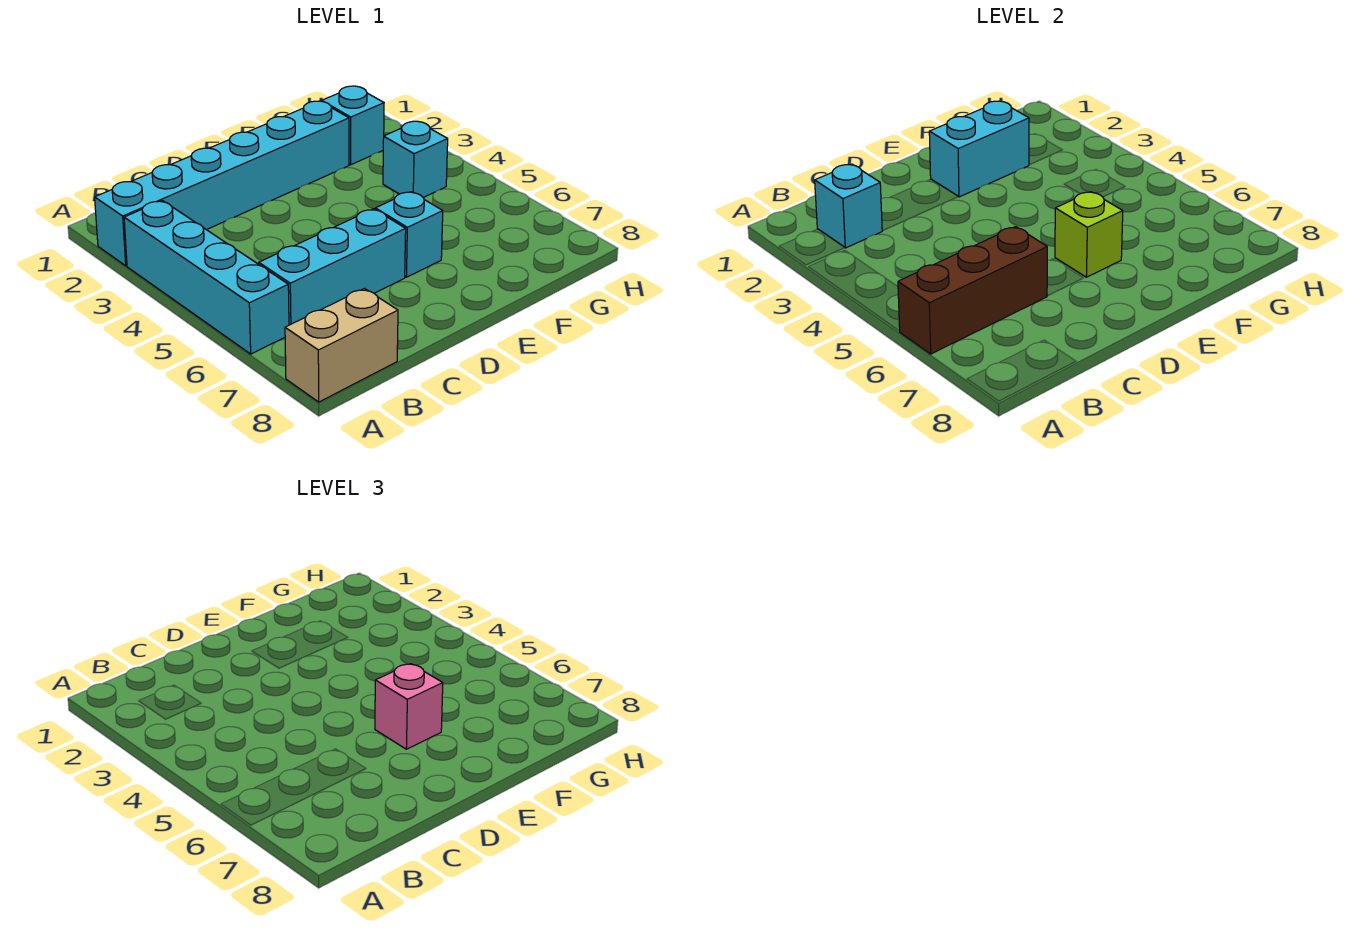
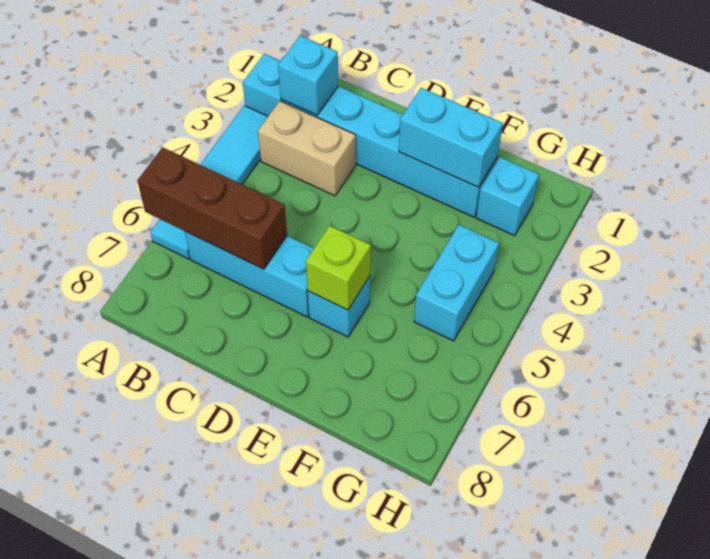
cyan 1x4 brick [124,201,289,354] -> cyan 1x4 tile [150,106,268,259]
tan 1x2 brick [285,289,398,402] -> tan 1x2 brick moved to [258,101,356,196]
pink 1x1 brick [375,664,443,749] -> none
cyan 1x1 brick [383,121,448,197] -> cyan 1x2 brick [414,225,499,341]

